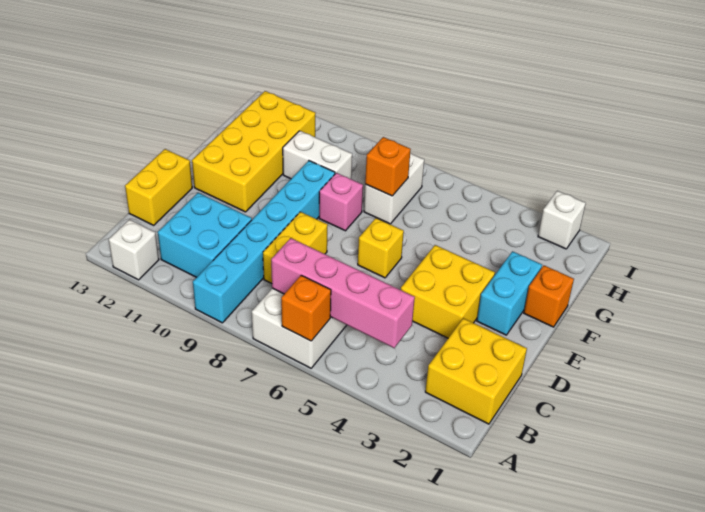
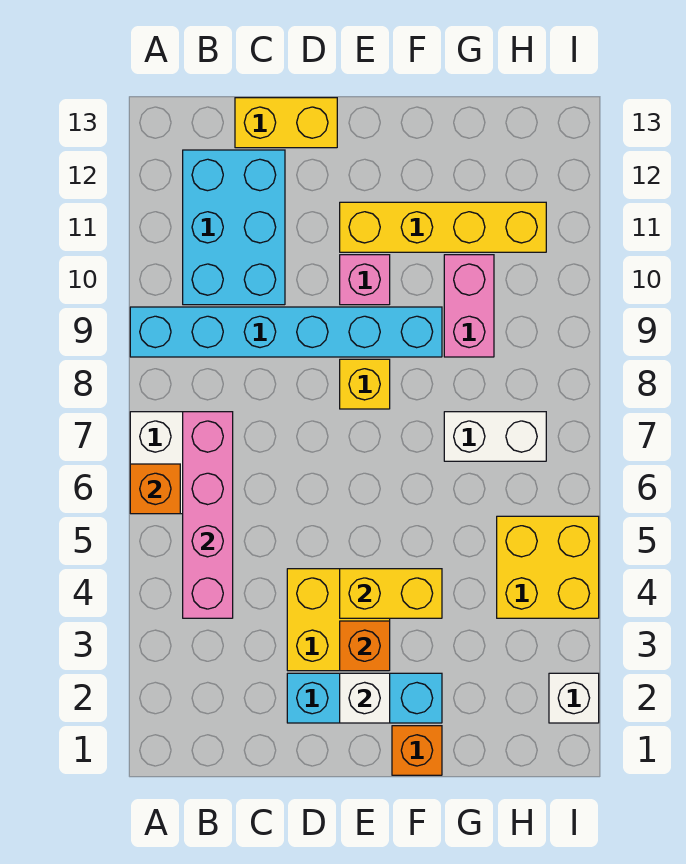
white 1x1 brick [109,220,159,280] -> white 1x1 brick moved to [340,673,390,723]
yellow 2x2 brick [425,318,527,424] -> yellow 2x2 brick moved to [497,516,599,618]
cyan 2x2 brick [158,193,252,277] -> cyan 2x3 brick [183,150,285,305]
yellow 1x2 brick [263,212,328,284] -> yellow 1x2 brick moved to [340,569,442,618]
cyan 1x2 brick [477,251,542,335] -> cyan 1x3 brick [287,673,442,723]
yellow 1x1 brick [358,218,404,278] -> yellow 1x1 brick moved to [340,359,390,409]
yellow 2x4 brick [192,91,315,212] -> yellow 1x4 brick [340,202,546,252]
pink 1x1 brick [319,173,363,231] -> pink 1x1 brick moved to [340,255,390,305]
orange 1x1 brick [365,137,411,196] -> orange 1x1 brick moved to [340,621,390,671]
white 1x2 brick [283,131,352,179] -> pink 1x2 brick [444,255,494,357]

